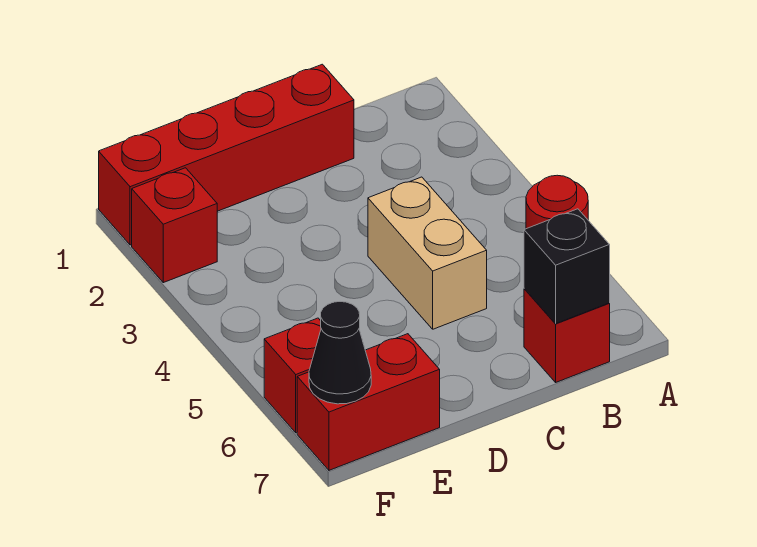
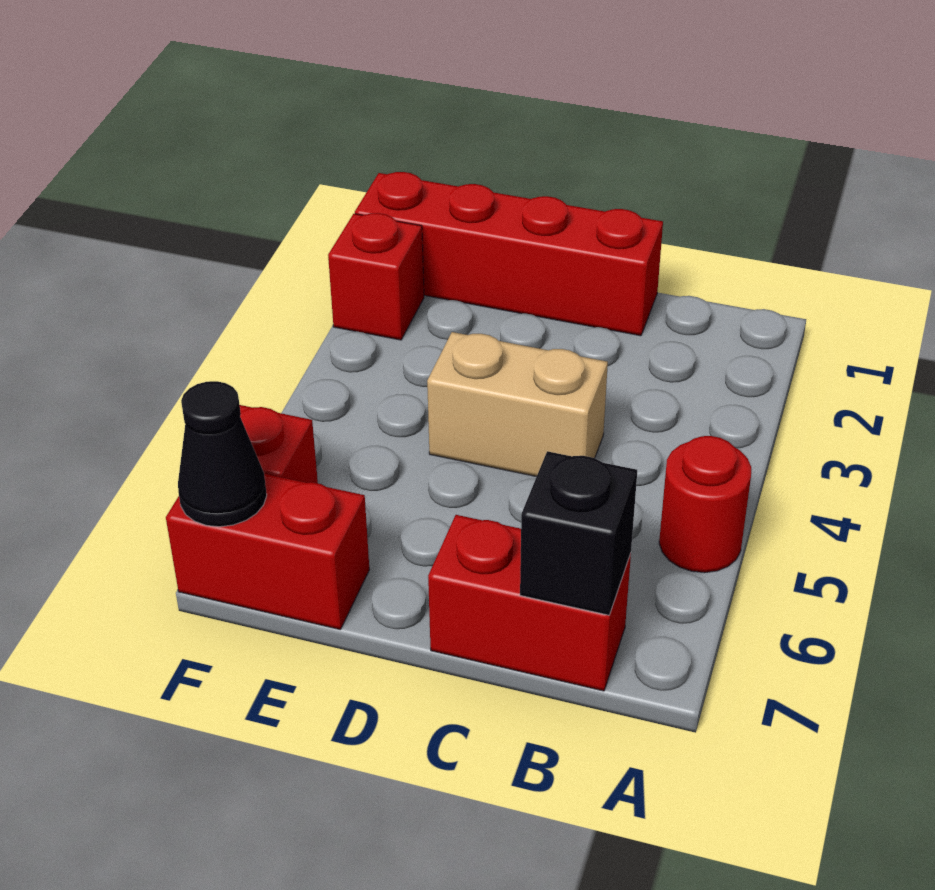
red 1x1 brick [524,289,610,382] -> red 1x2 brick [428,515,631,691]
tan 1x2 brick [368,177,487,329] -> tan 1x2 brick turned to [427,332,608,477]

